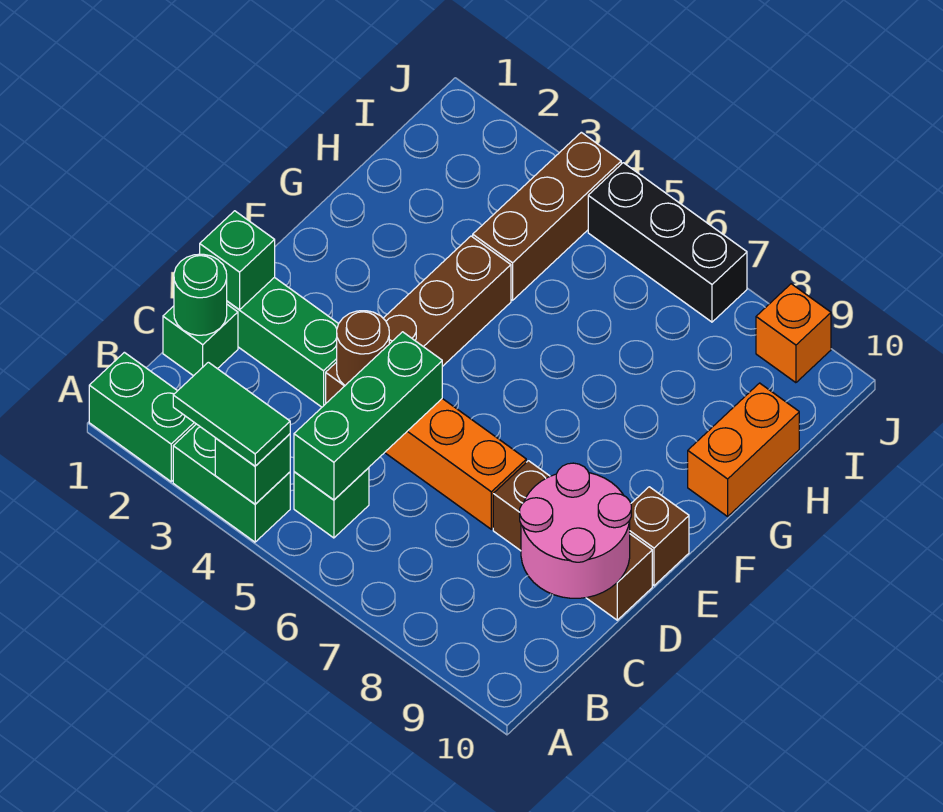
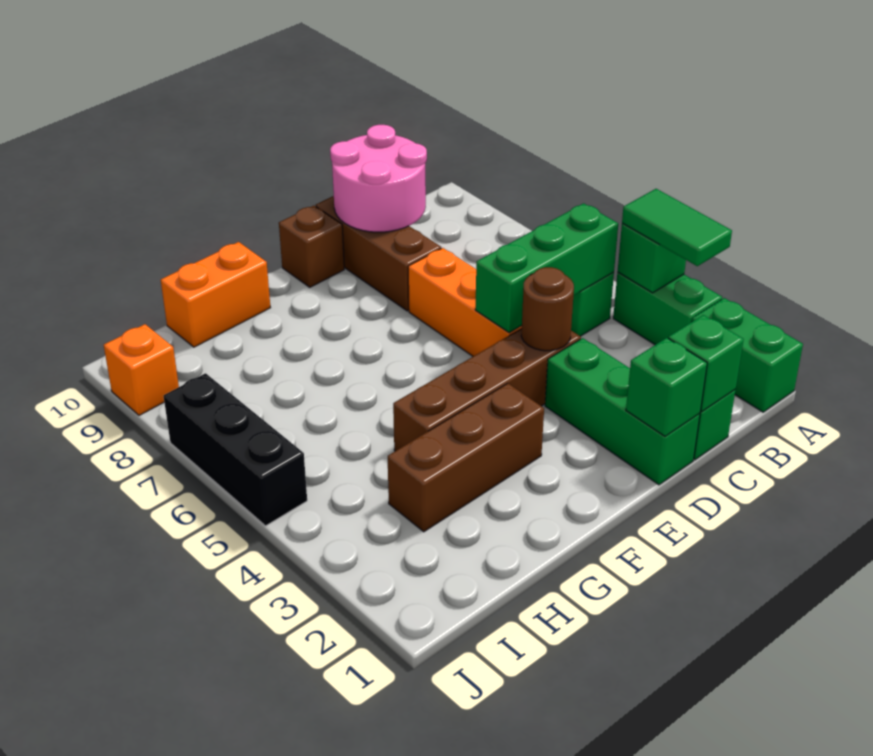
green 1x1 round brick [174,254,227,335] -> green 1x1 brick [668,315,744,412]
brown 1x3 brick [473,132,621,300] -> brown 1x3 brick moved to [388,383,544,532]

